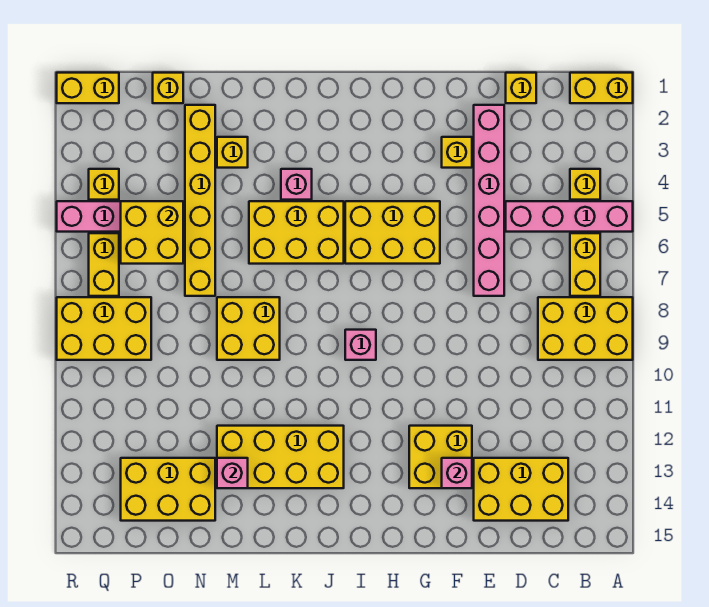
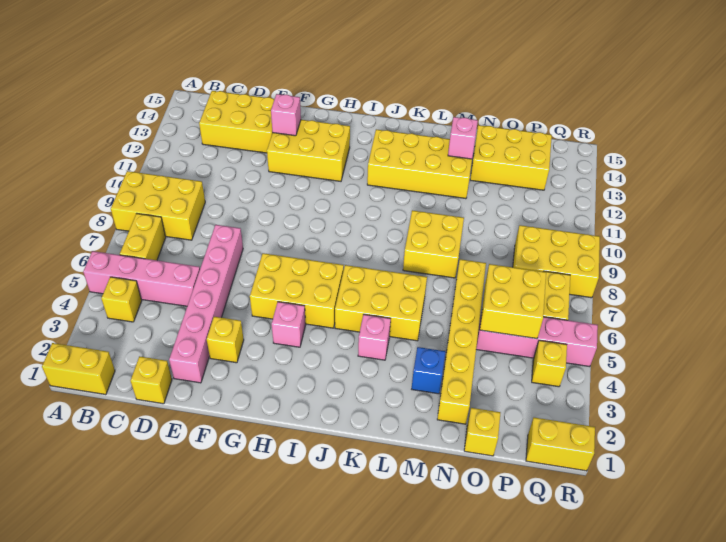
yellow 2x2 brick [409,426,472,488] -> yellow 2x3 brick [267,120,350,181]
pink 1x1 brick [345,330,376,360] -> pink 1x1 brick moved to [272,302,306,347]
yellow 1x1 brick [217,137,248,168] -> blue 1x1 brick [412,347,445,394]

